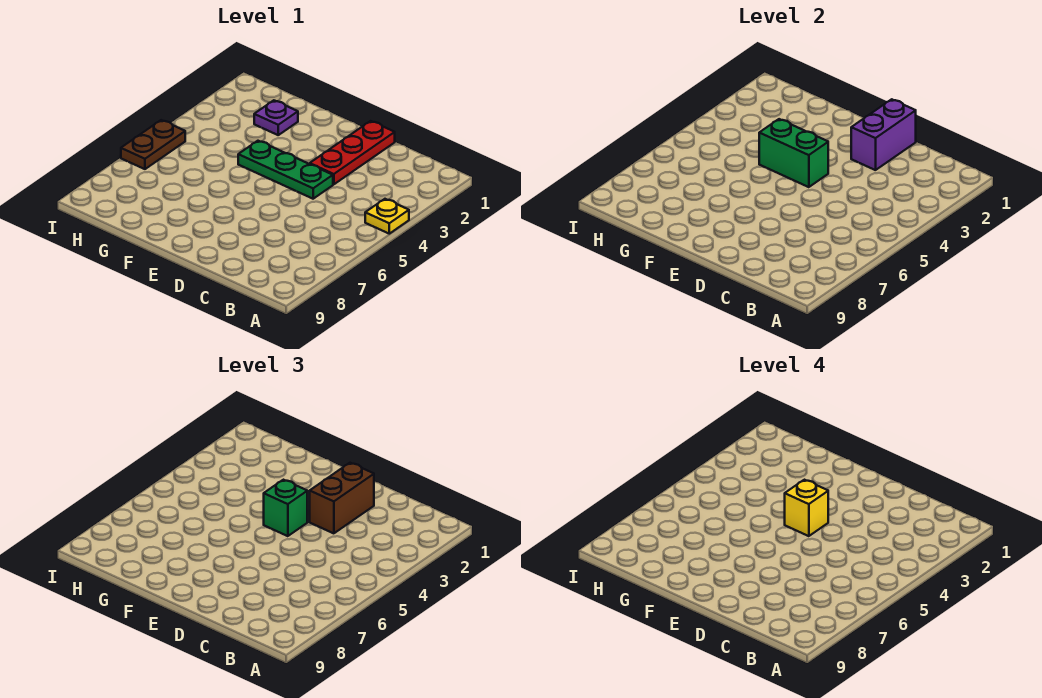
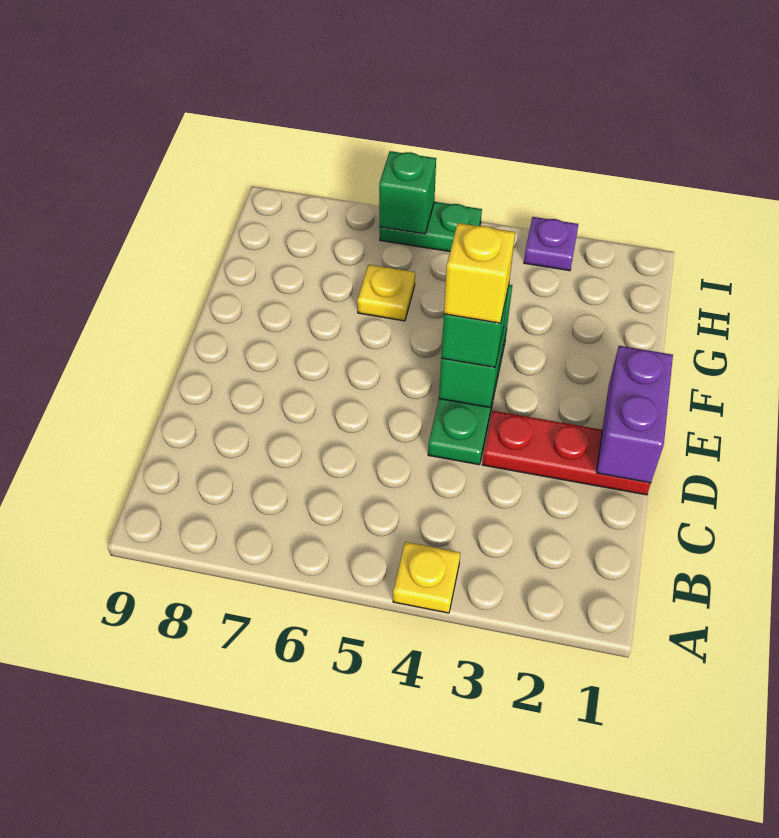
purple 1x2 brick [851,99,916,170] -> purple 1x2 brick turned to [597,346,673,483]
brown 1x2 brick [310,463,374,533] -> none
purple 1x1 plate [254,100,298,135] -> purple 1x1 plate moved to [524,217,578,271]
none -> yellow 1x1 plate [357,265,415,321]
brown 1x2 plate [121,120,185,169] -> green 1x2 plate [380,202,482,252]
none -> green 1x1 brick [379,151,436,234]

